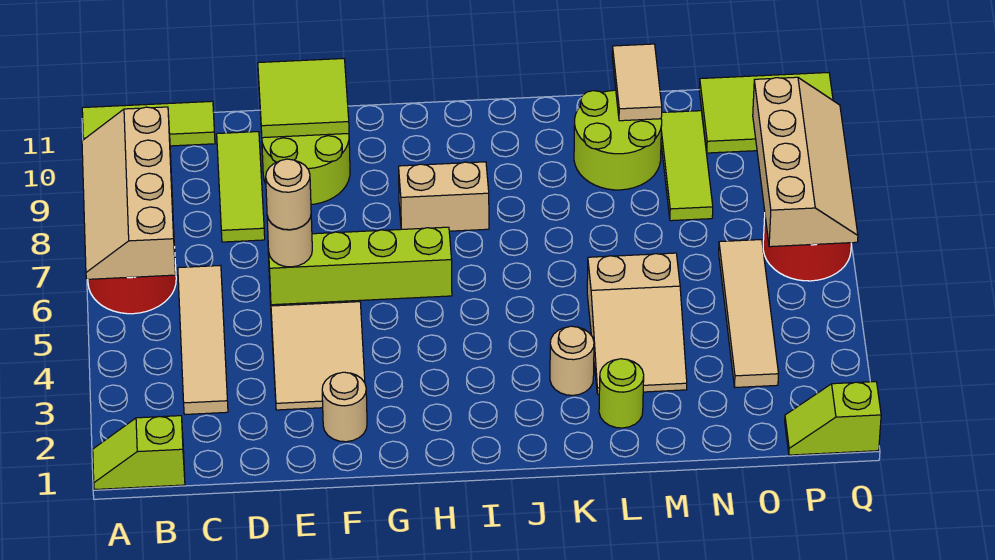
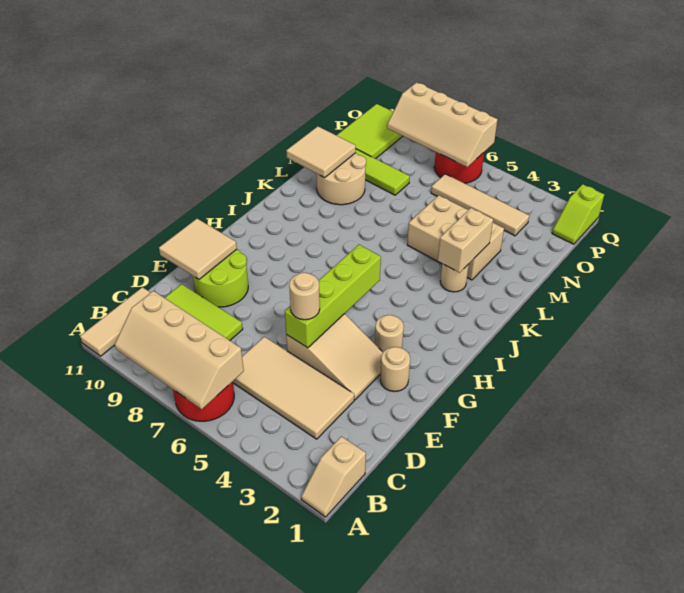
lime 1x2 slope [93,416,185,489] -> tan 1x2 slope [301,436,366,517]
lime 1x3 tile [82,101,215,146] -> tan 1x3 tile [80,287,151,356]
tan 1x4 tile [178,266,228,414] -> tan 2x4 tile [233,337,354,439]
tan 1x1 round brick [266,159,311,230] -> tan 1x1 round brick moved to [375,315,404,352]
lime 2x2 tile [258,59,349,138] -> tan 2x2 tile [159,219,237,279]
tan 1x2 brick [399,162,489,231] -> tan 1x2 brick moved to [438,208,493,273]
lime 1x1 round brick [599,359,644,428] -> none
tan 2x3 slope [587,253,687,394] -> tan 2x3 brick [407,195,504,280]
lime 2x2 round brick [574,90,662,190] -> tan 2x2 round brick [316,153,366,205]
tan 1x2 tile [612,44,662,121] -> tan 2x2 tile [286,126,356,178]
tan 2x4 slope [753,77,858,247] -> tan 2x4 slope turned to [387,83,498,167]

